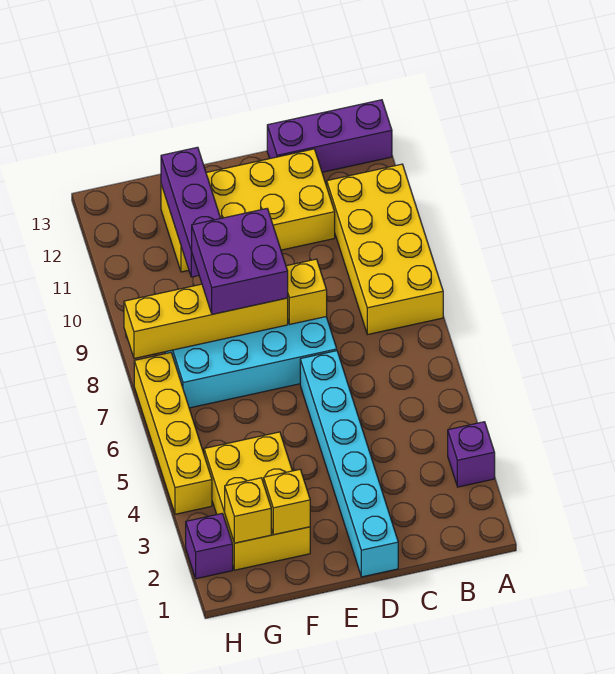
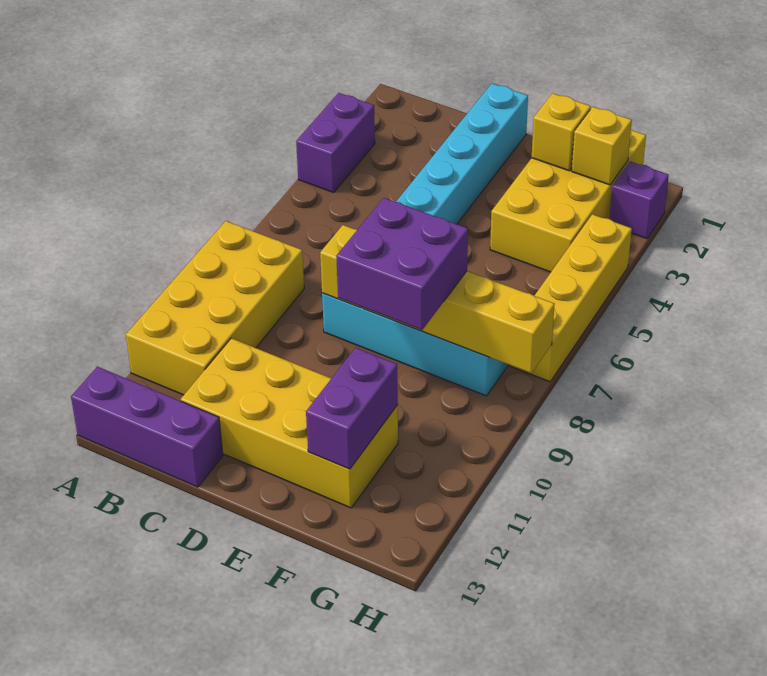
purple 1x1 brick [448,422,495,487] -> purple 1x2 brick [296,93,375,193]
yellow 2x3 brick [204,432,310,570] -> yellow 2x4 brick [490,130,646,272]
purple 1x3 brick [161,147,221,277] -> purple 1x2 brick [306,348,398,469]

